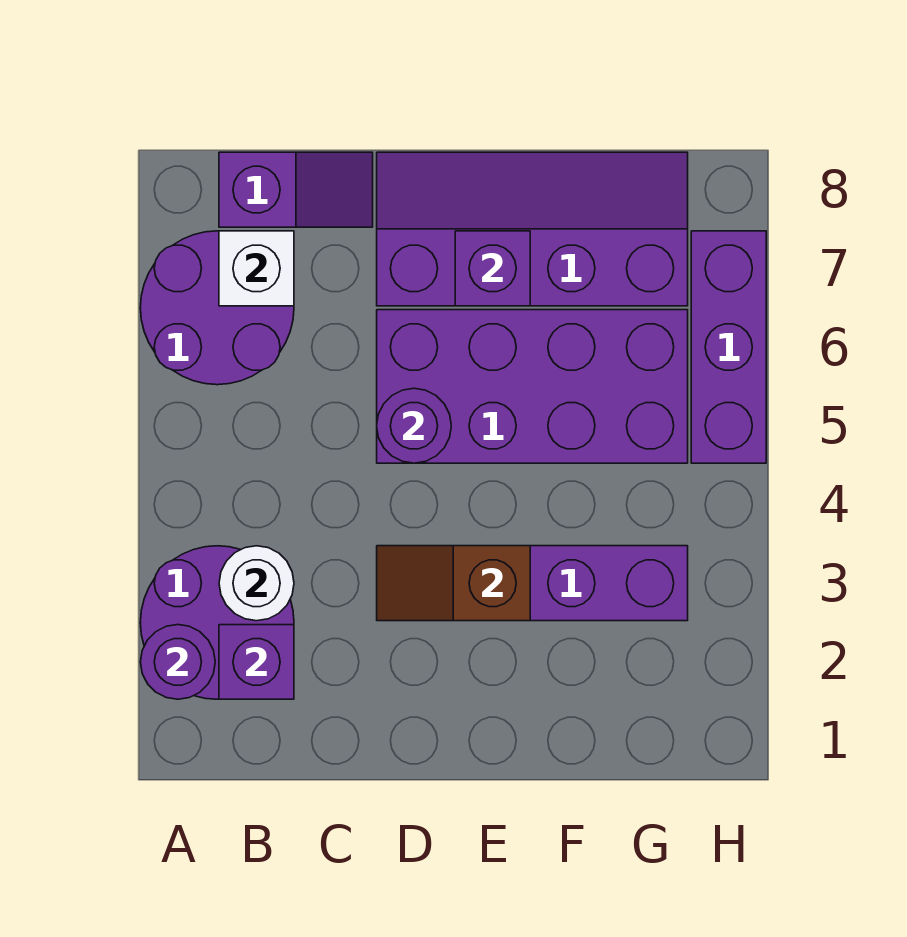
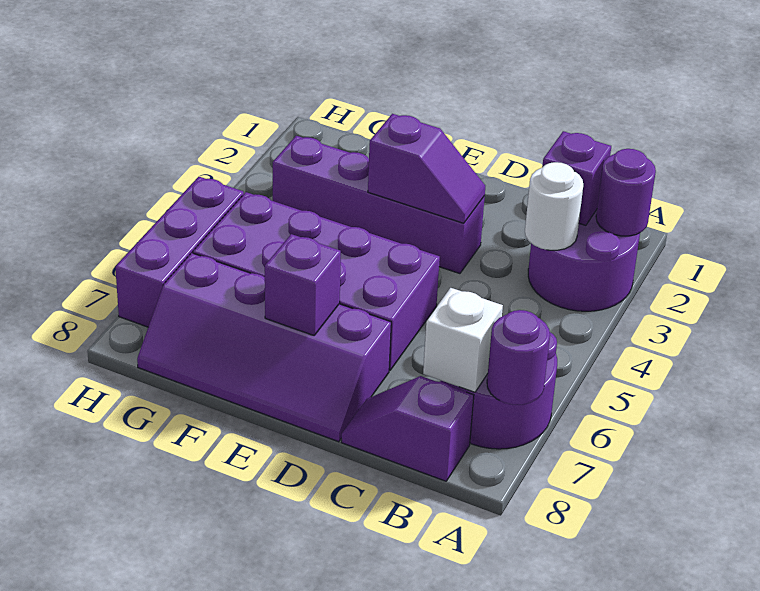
brown 1x2 slope [377,546,530,621] -> purple 1x2 slope [368,114,485,223]
purple 1x1 round brick [377,388,451,463] -> purple 1x1 round brick moved to [487,310,550,405]

